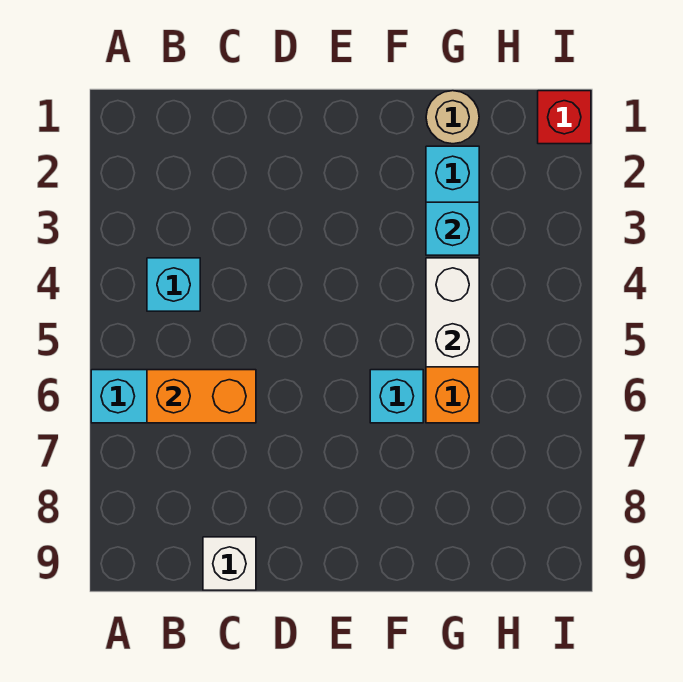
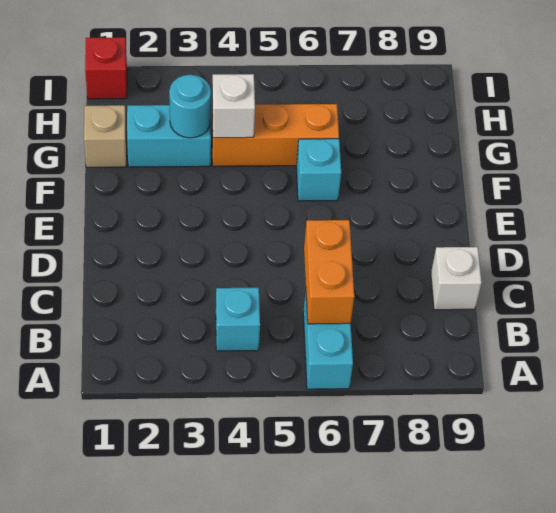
tan 1x1 round brick [426,91,479,144] -> tan 1x1 brick [84,105,127,167]
cyan 1x1 brick [426,202,479,255] -> cyan 1x1 round brick [169,75,211,138]
white 1x2 brick [426,258,479,367] -> white 1x1 brick [212,74,255,138]

